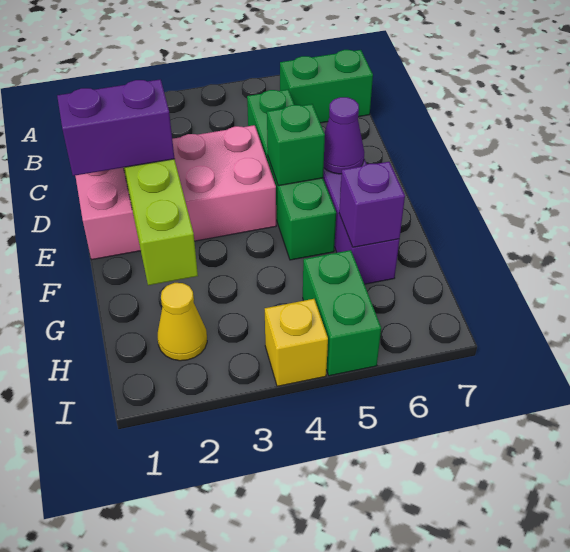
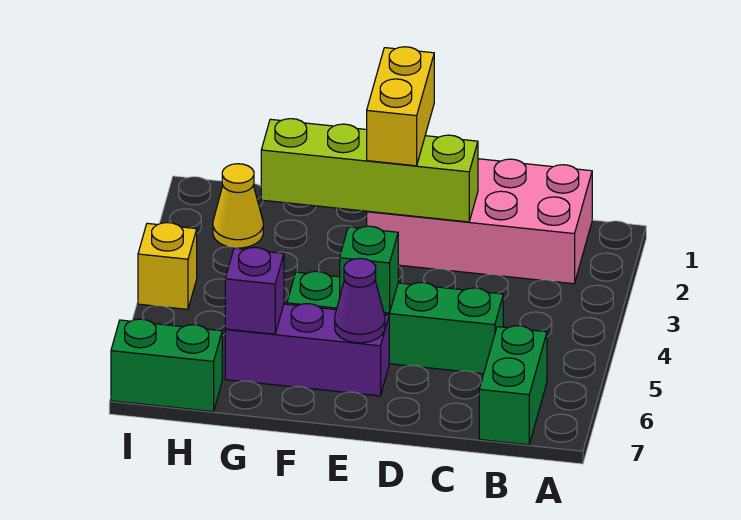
pink 2x4 brick [75,125,276,259] -> pink 2x4 brick turned to [367,159,592,284]
purple 1x2 brick [57,79,175,176] -> yellow 1x2 brick [367,47,434,166]
green 1x2 brick [303,250,381,376] -> green 1x2 brick moved to [111,319,222,412]

